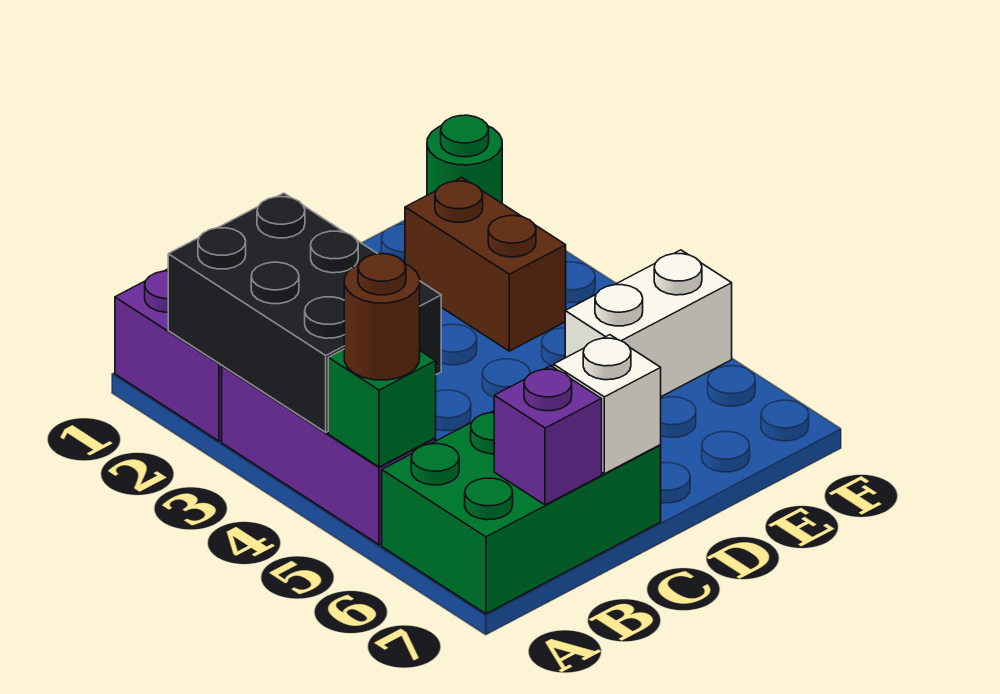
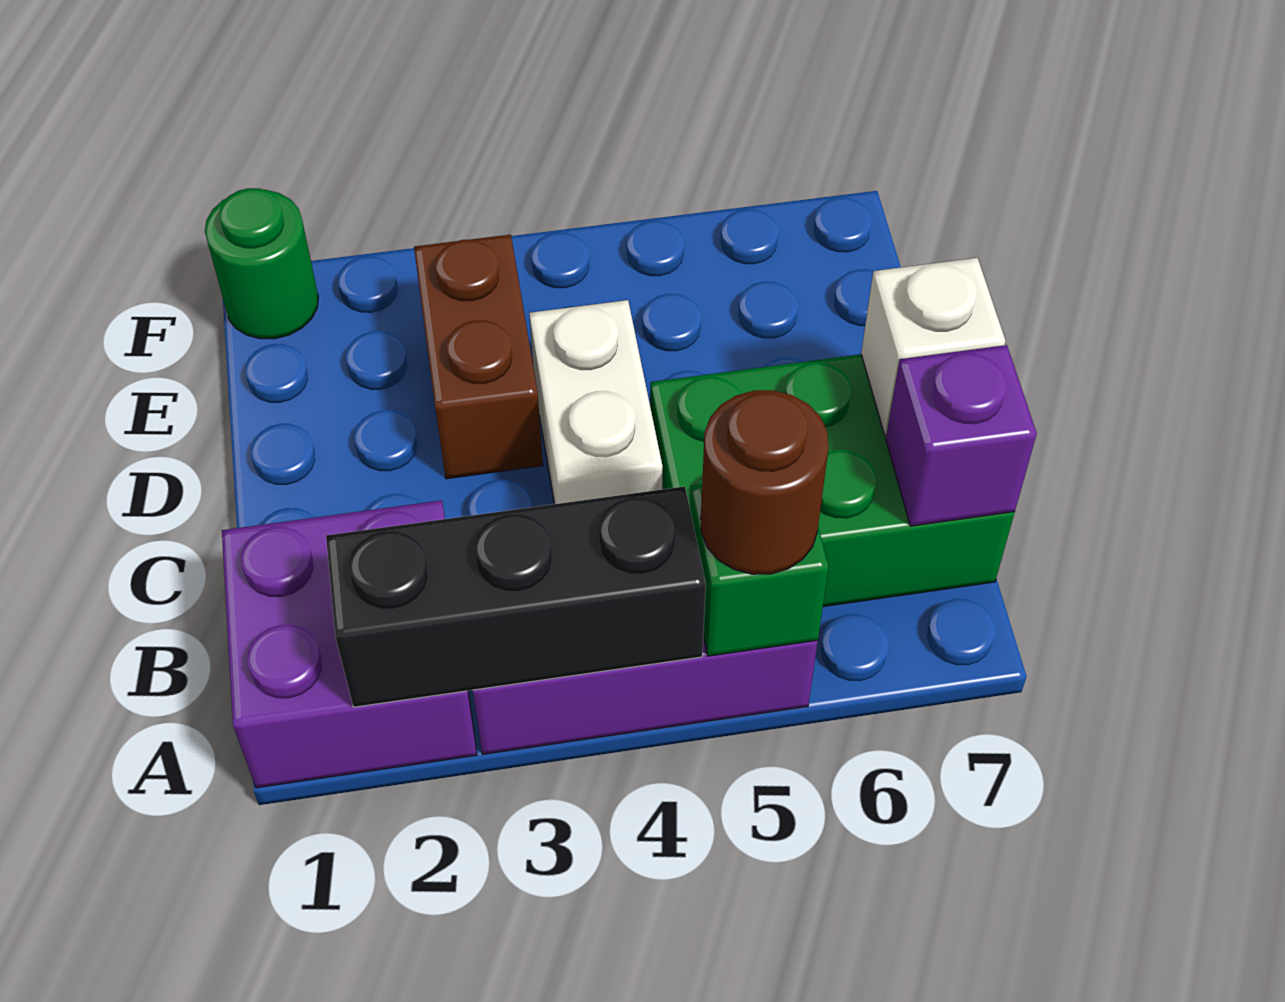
black 2x3 brick [168,193,441,432] -> black 1x3 brick [326,486,706,707]
green 2x3 brick [382,411,661,614] -> green 2x3 brick turned to [650,354,1015,607]
brown 1x2 brick [405,178,566,351] -> brown 1x2 brick turned to [414,235,543,479]
white 1x2 brick [565,250,732,397] -> white 1x2 brick moved to [529,300,663,504]

